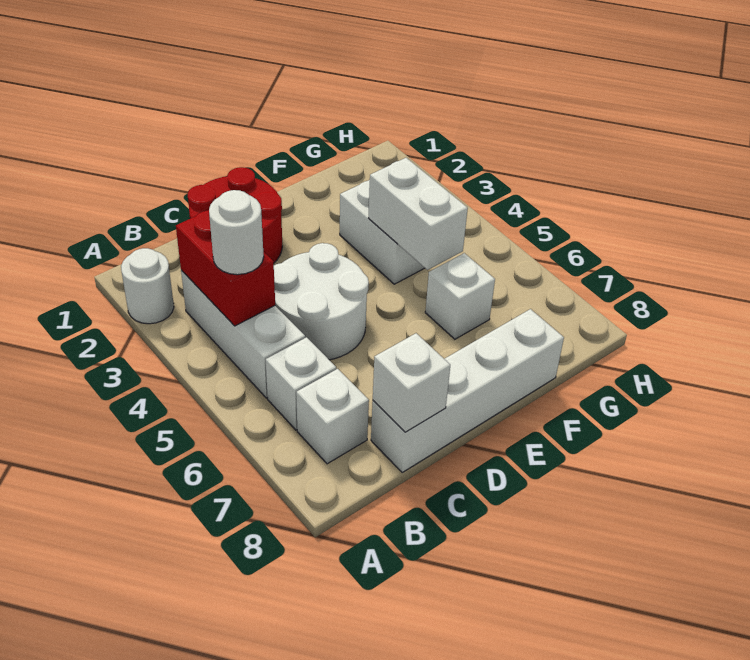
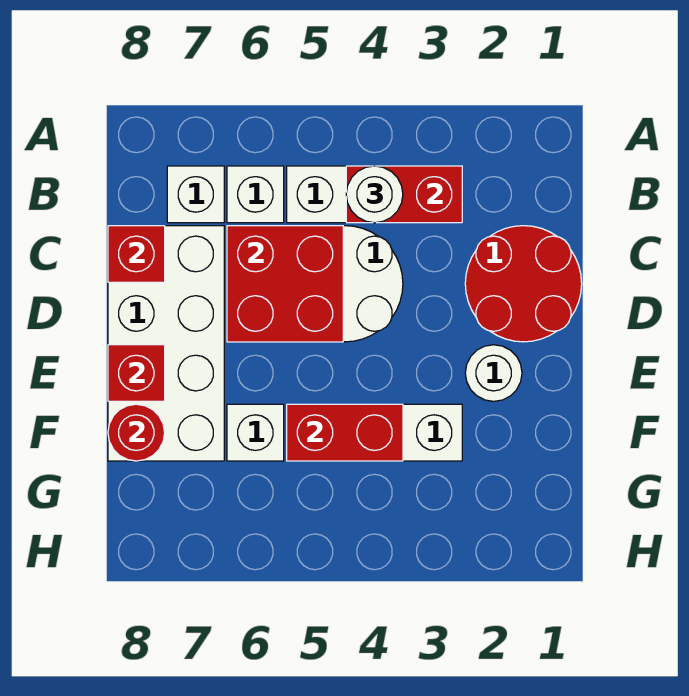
white 1x1 round brick [121,248,174,324] -> white 1x1 round brick moved to [465,345,522,401]
none -> red 2x2 brick [227,226,343,342]
white 1x4 brick [371,309,564,472] -> white 2x4 brick [108,226,224,461]
white 1x1 brick [373,333,450,432] -> red 1x1 brick [108,226,165,282]
none -> red 1x1 brick [108,345,165,401]
white 1x2 brick [369,158,468,270] -> red 1x2 brick [287,404,403,461]
none -> red 1x1 round brick [108,404,165,461]

